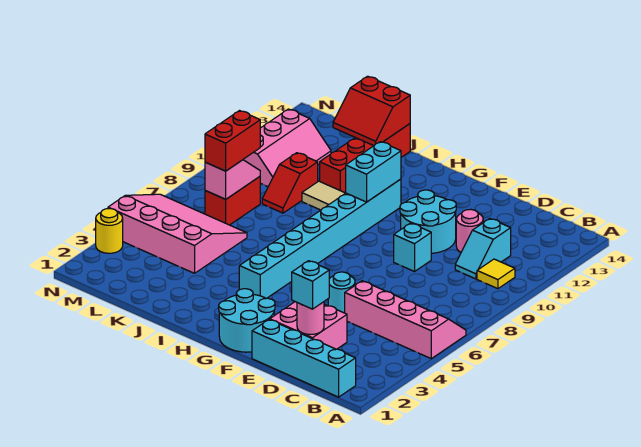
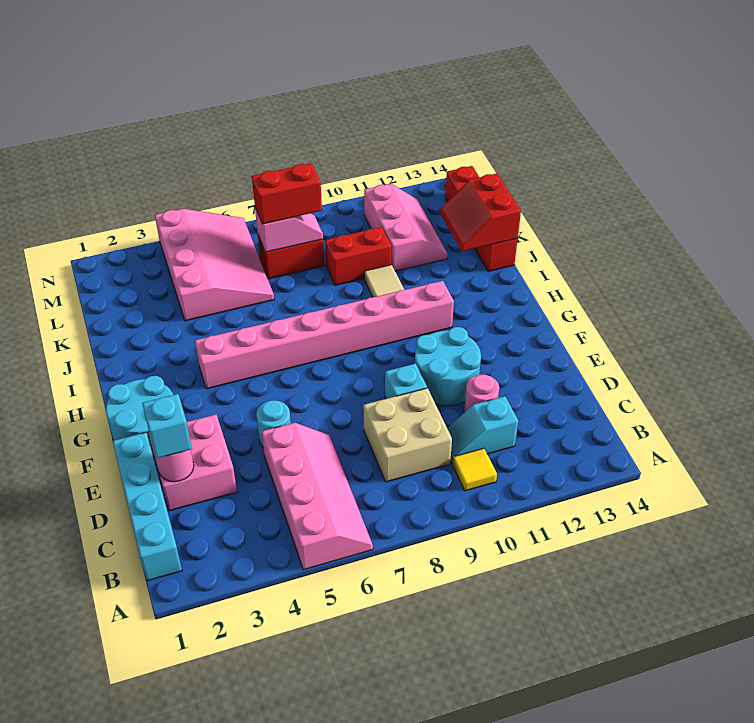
none -> tan 2x2 brick [363,388,452,482]
cyan 1x8 brick [239,179,401,299] -> pink 1x8 brick [195,281,454,389]
cyan 1x2 brick [346,142,401,202] -> none
red 1x4 brick [320,124,410,193] -> red 1x4 brick turned to [445,166,518,271]
red 1x2 slope [262,153,318,213] -> red 1x2 brick [325,227,391,285]
pink 2x3 slope [243,109,331,186] -> pink 2x3 slope turned to [364,184,448,271]
yellow 1x1 round brick [96,208,123,253] -> none

